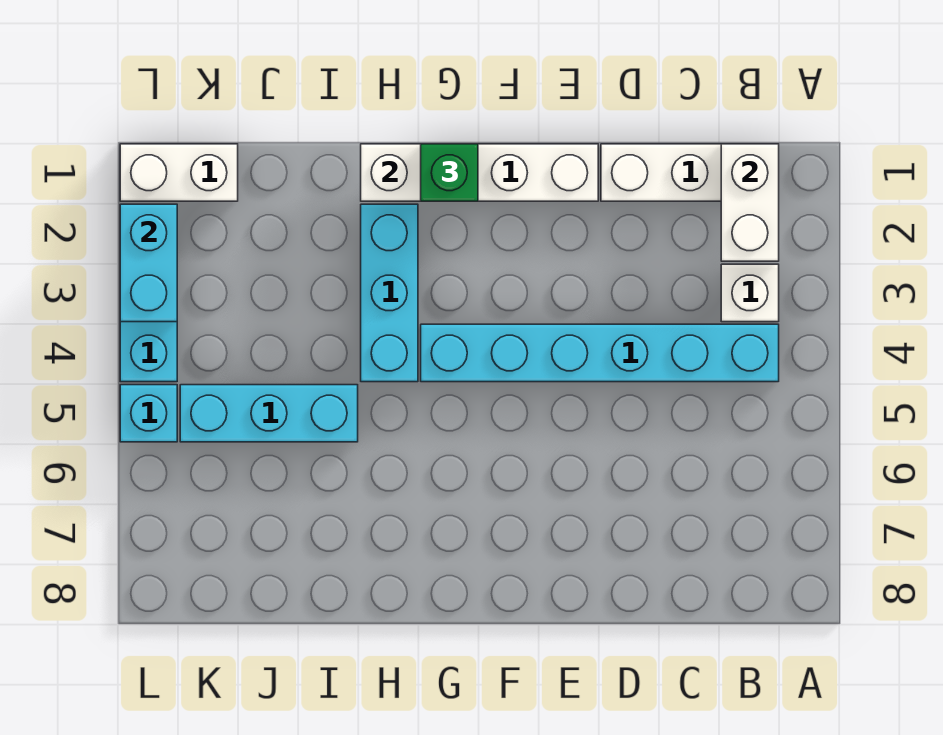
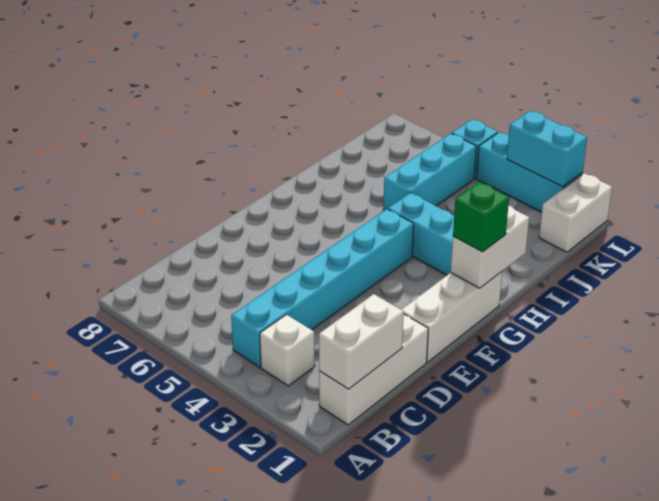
white 1x2 brick [721,144,779,261] -> white 1x2 brick turned to [319,294,404,389]

